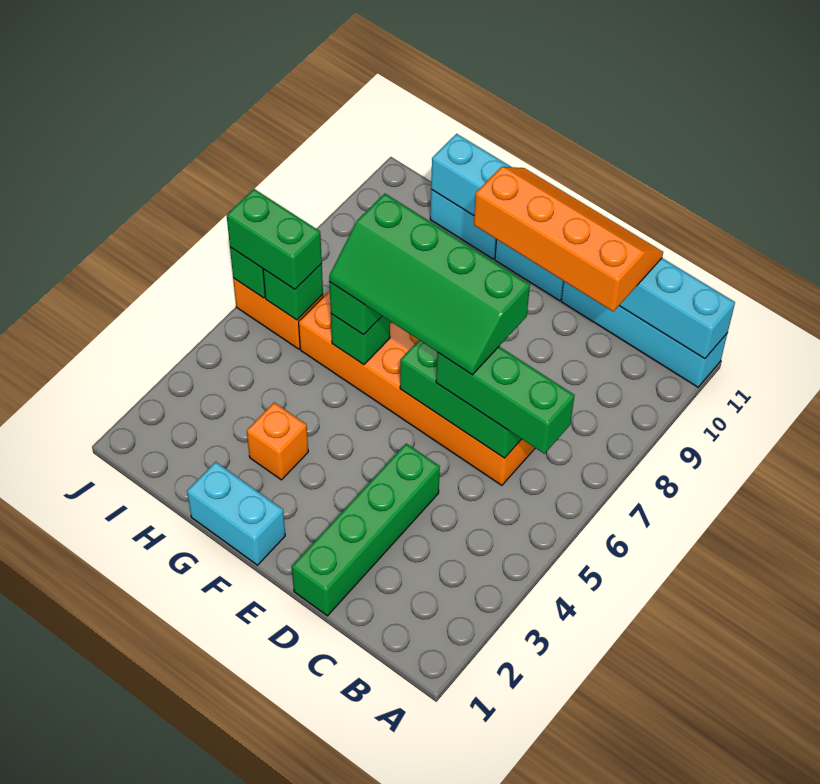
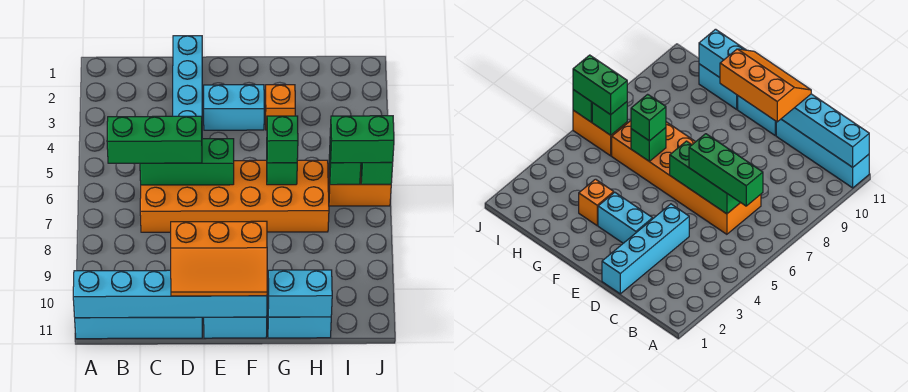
orange 2x4 slope [474,167,663,311] -> orange 2x3 slope [171,221,267,296]
green 1x4 brick [292,444,440,616] -> cyan 1x4 brick [173,36,202,117]
green 2x4 slope [329,194,530,375] -> none
cyan 1x2 brick [187,462,285,565] -> cyan 1x2 brick moved to [204,85,264,130]

